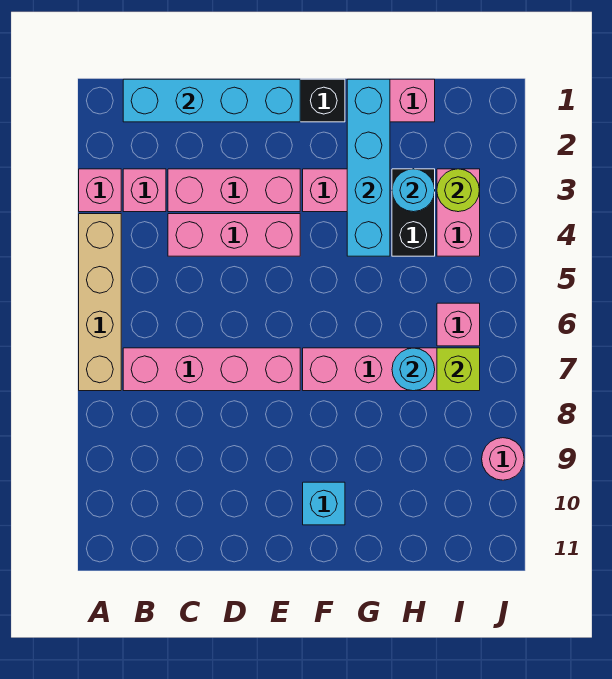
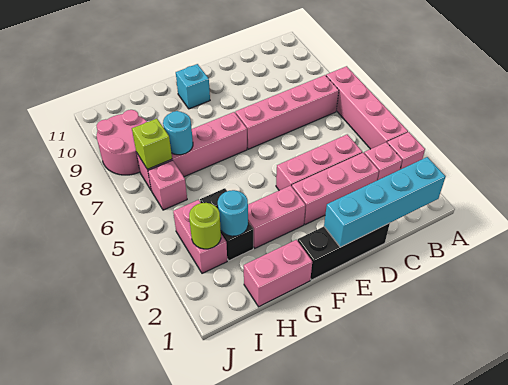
tan 1x4 brick [79,214,121,391] -> pink 1x4 brick [326,66,408,149]
cyan 1x4 brick [347,79,390,256] -> none
pink 1x1 round brick [482,438,524,480] -> pink 2x2 round brick [96,110,147,175]

